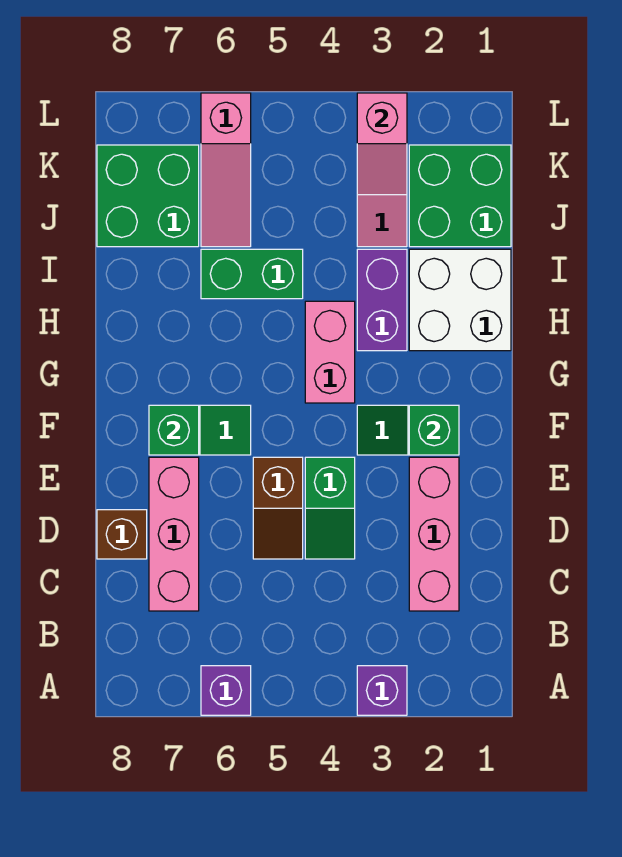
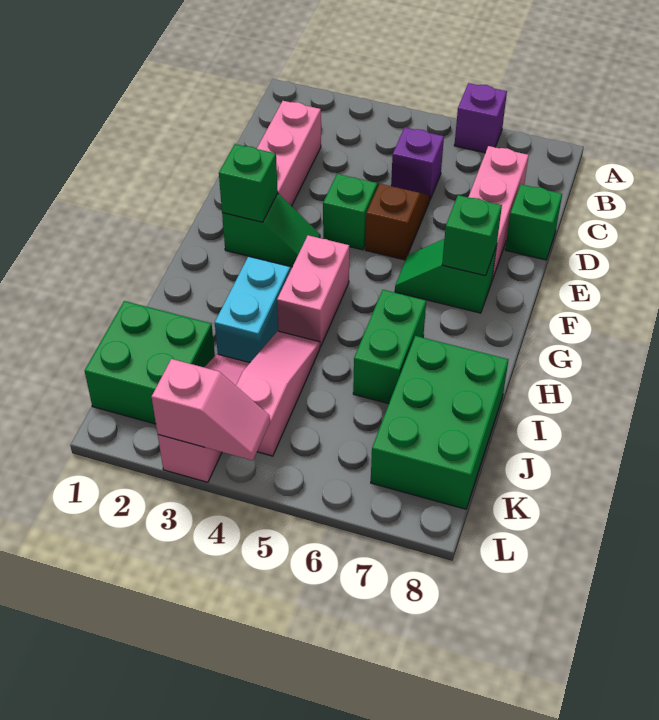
purple 1x1 brick [357,666,407,715] -> purple 1x1 brick moved to [391,127,444,199]
brown 1x1 brick [97,510,147,559] -> green 1x1 brick [505,184,562,260]
white 2x2 brick [409,249,511,351] -> none
purple 1x2 brick [357,249,407,351] -> cyan 1x2 brick [215,257,290,363]
green 1x2 brick [201,249,303,299] -> green 1x2 brick turned to [353,290,426,404]
pink 1x3 slope [201,93,251,247] -> pink 1x3 slope moved to [236,331,320,456]
green 2x2 brick [97,145,199,247] -> green 2x3 brick [371,336,509,509]
pink 1x2 slope [357,93,407,195] -> pink 1x2 slope turned to [152,359,270,461]

